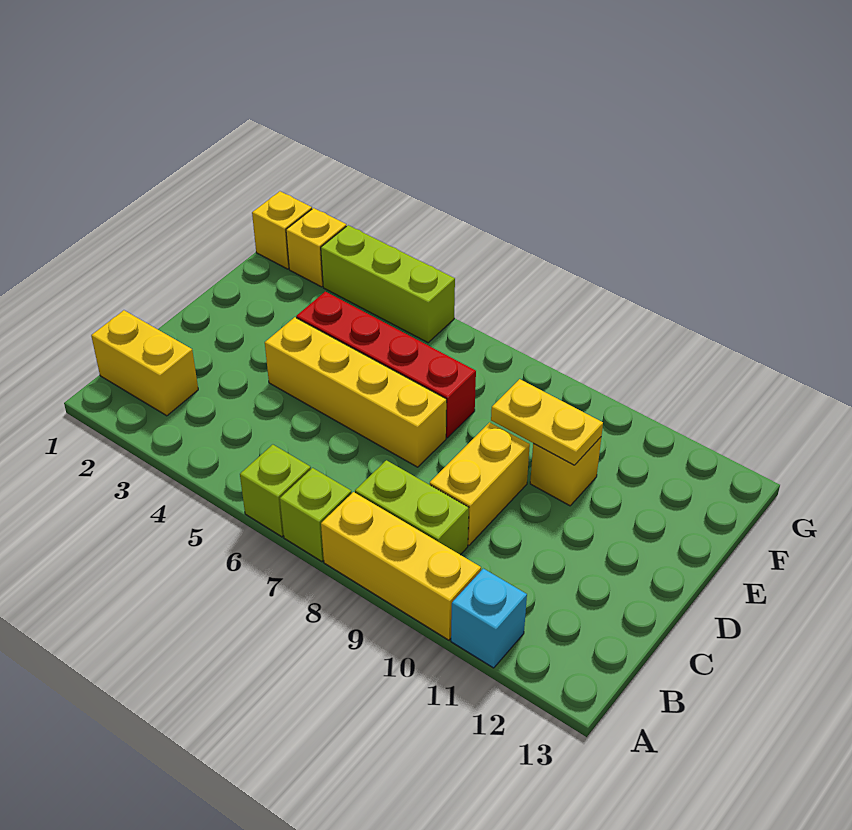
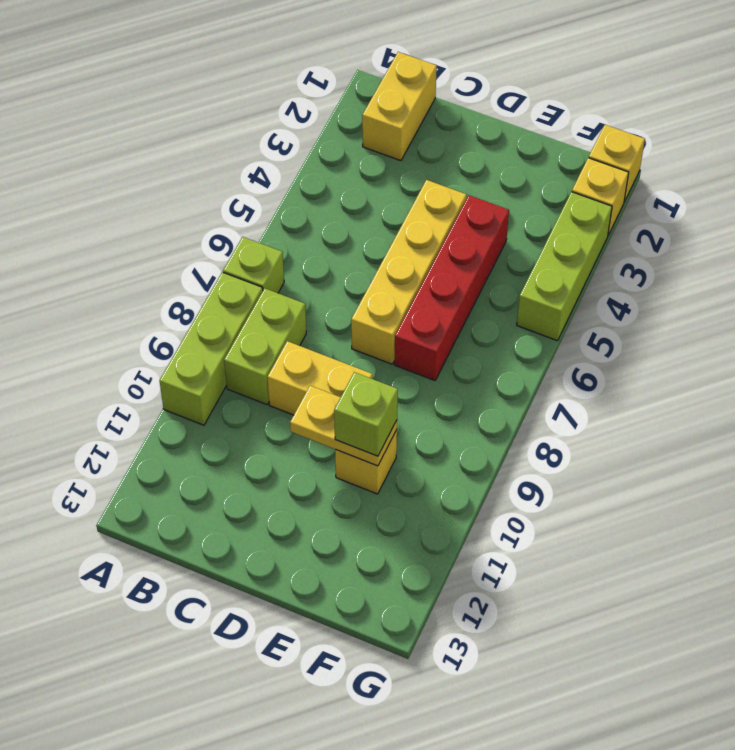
lime 1x1 brick [240,445,311,537] -> lime 1x1 brick moved to [334,372,398,456]
yellow 1x3 brick [321,492,481,640] -> lime 1x3 brick [160,272,263,425]
cyan 1x1 brick [451,569,527,668] -> none
yellow 1x2 plate [491,379,603,465] -> yellow 1x2 plate turned to [290,386,397,466]

